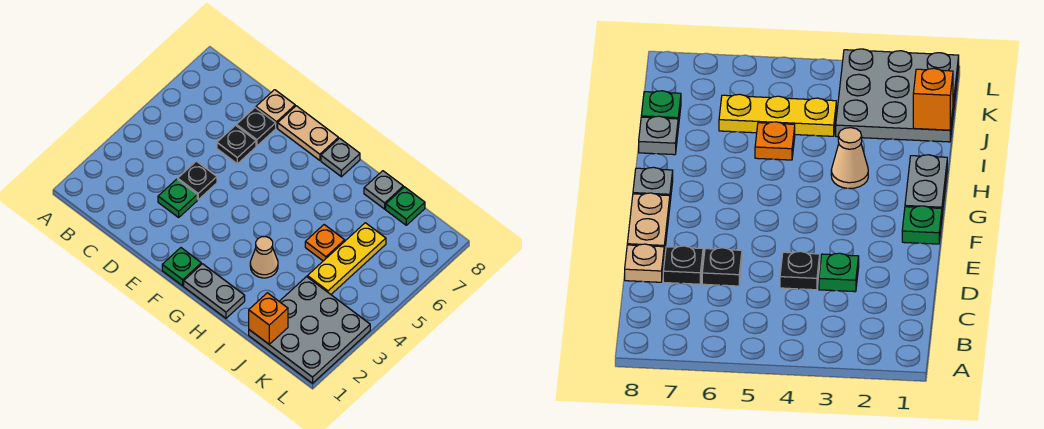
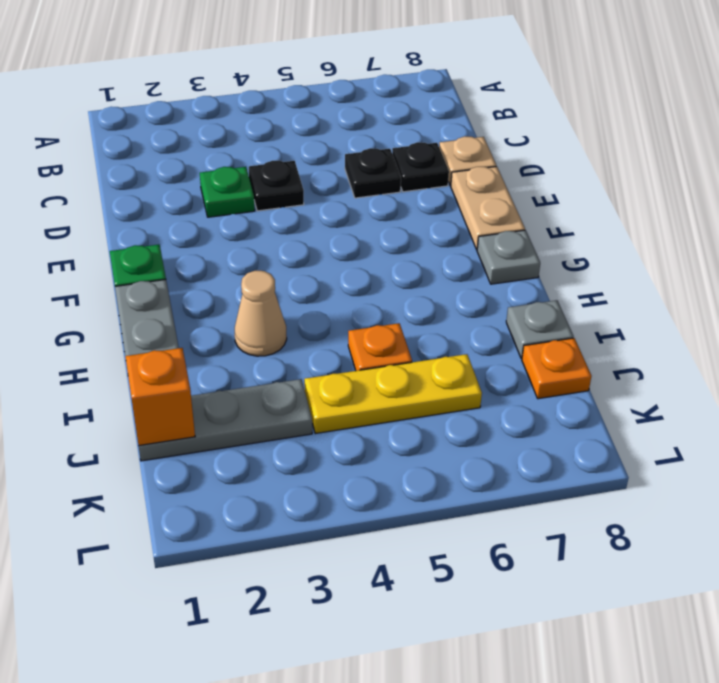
grey 3x3 plate [249,277,370,383] -> grey 1x3 plate [139,379,312,461]
green 1x1 plate [386,187,425,225] -> orange 1x1 plate [522,338,591,399]

